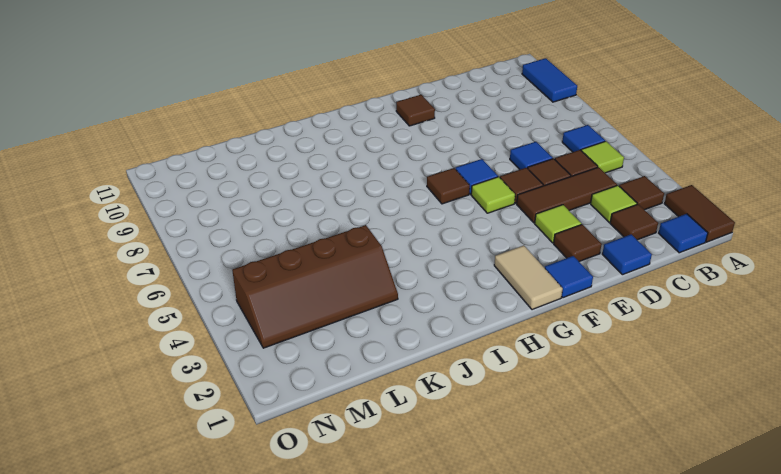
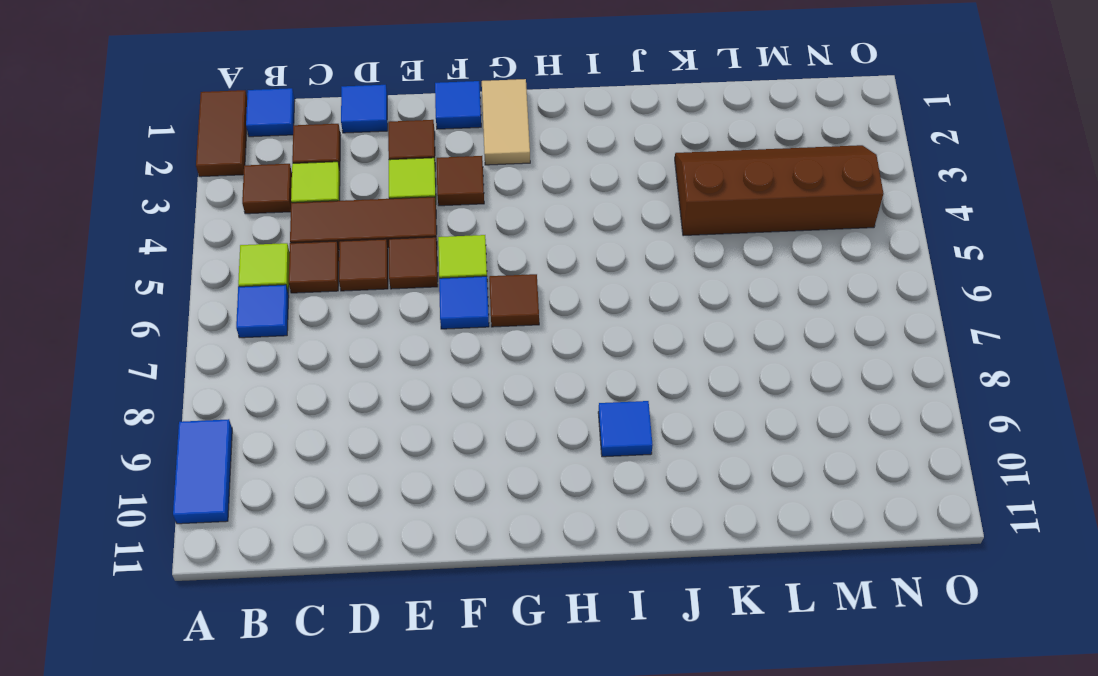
blue 1x1 tile [510,142,553,170] -> blue 1x1 tile moved to [598,401,653,457]
brown 1x1 tile [396,95,435,126] -> brown 1x1 tile moved to [437,156,484,206]

